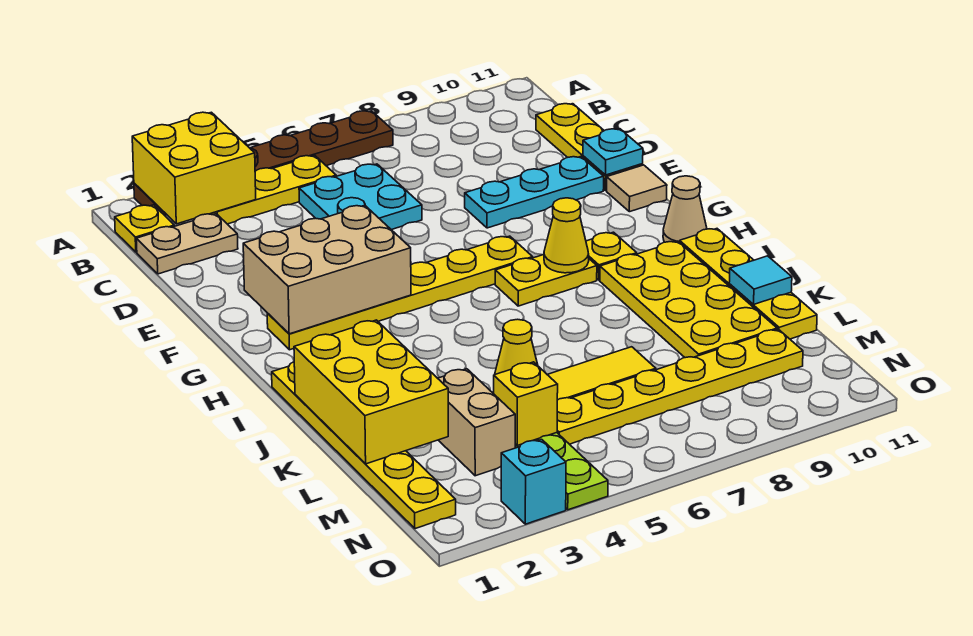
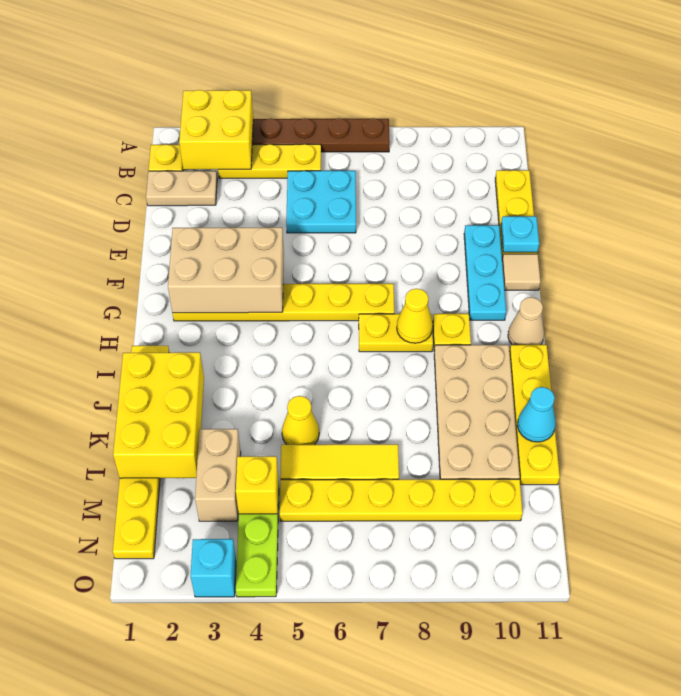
cyan 1x3 plate [465,157,604,228] -> cyan 1x3 plate turned to [464,225,506,320]
yellow 2x4 plate [600,241,777,358] -> tan 2x4 plate [434,345,520,479]
cyan 1x1 tile [729,256,792,305] -> cyan 1x1 cone [517,387,556,442]

